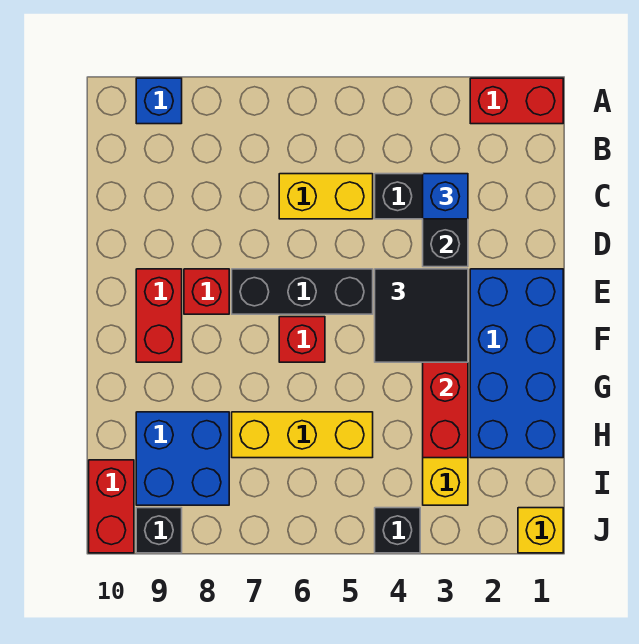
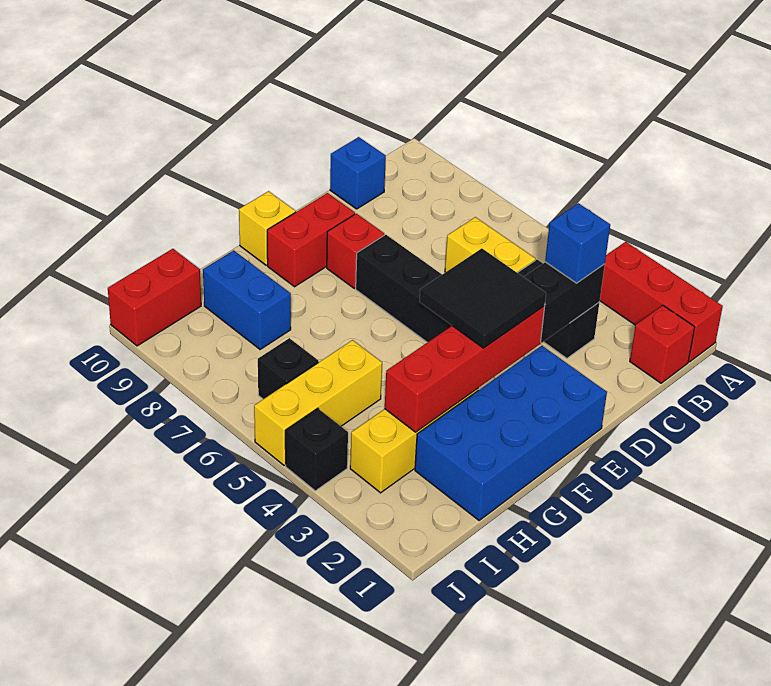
red 1x2 brick [470,78,563,124] -> red 1x3 brick [600,242,723,362]
blue 1x1 brick [136,78,182,124] -> blue 1x1 brick moved to [330,137,386,209]
red 1x1 brick [279,317,325,362] -> red 1x1 brick moved to [630,305,695,383]
yellow 1x3 brick [232,412,373,458] -> yellow 1x3 brick turned to [254,340,382,465]
blue 2x2 brick [136,412,229,505] -> blue 1x2 brick [203,250,291,349]
yellow 1x1 brick [518,508,563,553] -> yellow 1x1 brick moved to [239,191,296,265]
black 1x1 brick [136,508,182,553] -> black 1x1 brick moved to [258,338,318,399]

